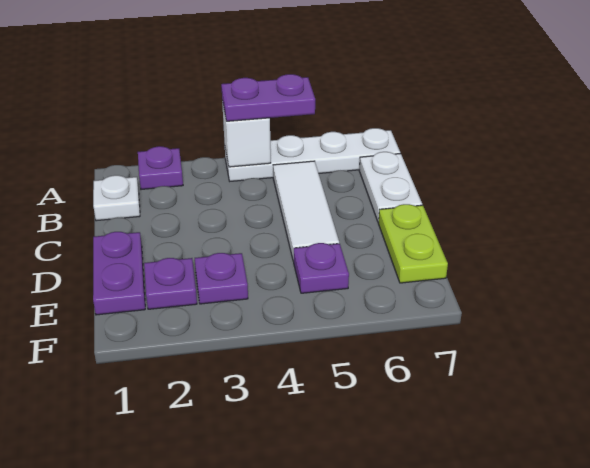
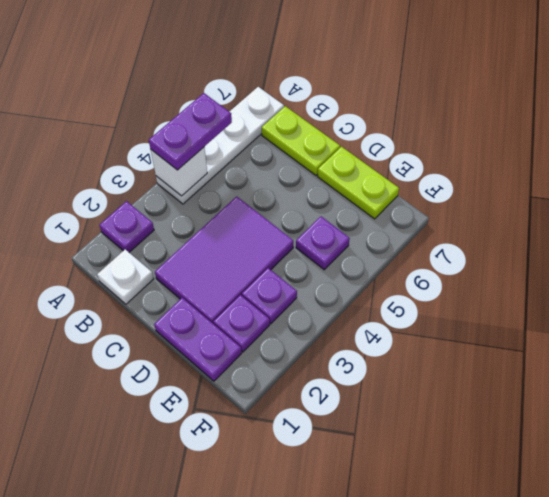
white 1x3 tile [273,161,339,261] -> none
white 1x2 plate [359,152,422,222] -> lime 1x2 plate [262,106,340,175]
none -> purple 2x3 tile [155,196,293,324]

